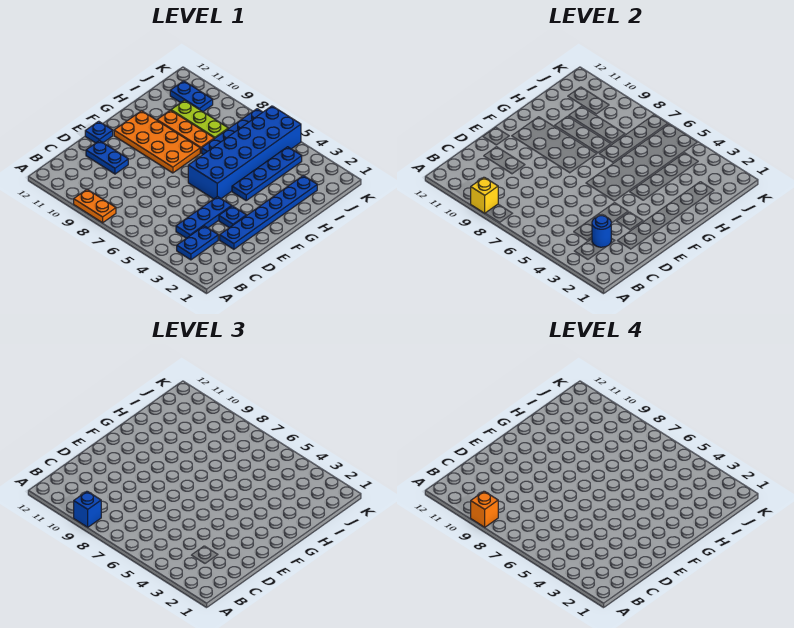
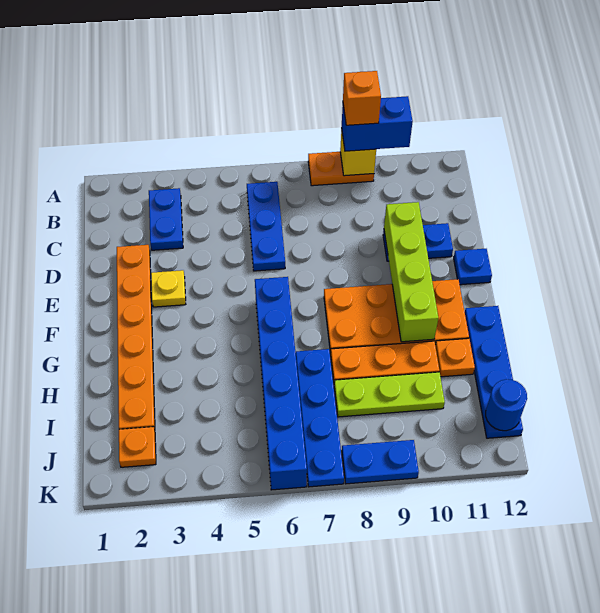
blue 1x1 brick [74,491,101,527] -> blue 1x2 brick [342,96,413,151]
blue 1x1 round brick [592,216,611,247] -> blue 1x1 round brick moved to [486,379,527,431]
blue 1x3 plate [176,196,232,238] -> blue 1x3 plate moved to [247,182,285,271]
blue 1x6 plate [220,176,317,249] -> orange 1x6 plate [117,245,155,429]
none -> lime 1x4 brick [384,202,438,342]
blue 1x1 plate [219,206,246,228] -> yellow 1x1 plate [151,270,186,307]
blue 2x6 brick [188,106,301,199] -> blue 1x6 brick [255,277,307,490]
blue 1x4 plate [232,147,302,200] -> blue 1x4 plate moved to [465,306,523,438]
none -> orange 1x1 plate [435,338,475,377]
none -> orange 1x1 plate [119,427,156,467]
blue 1x2 plate [170,81,213,112] -> blue 1x2 plate moved to [342,440,419,484]

